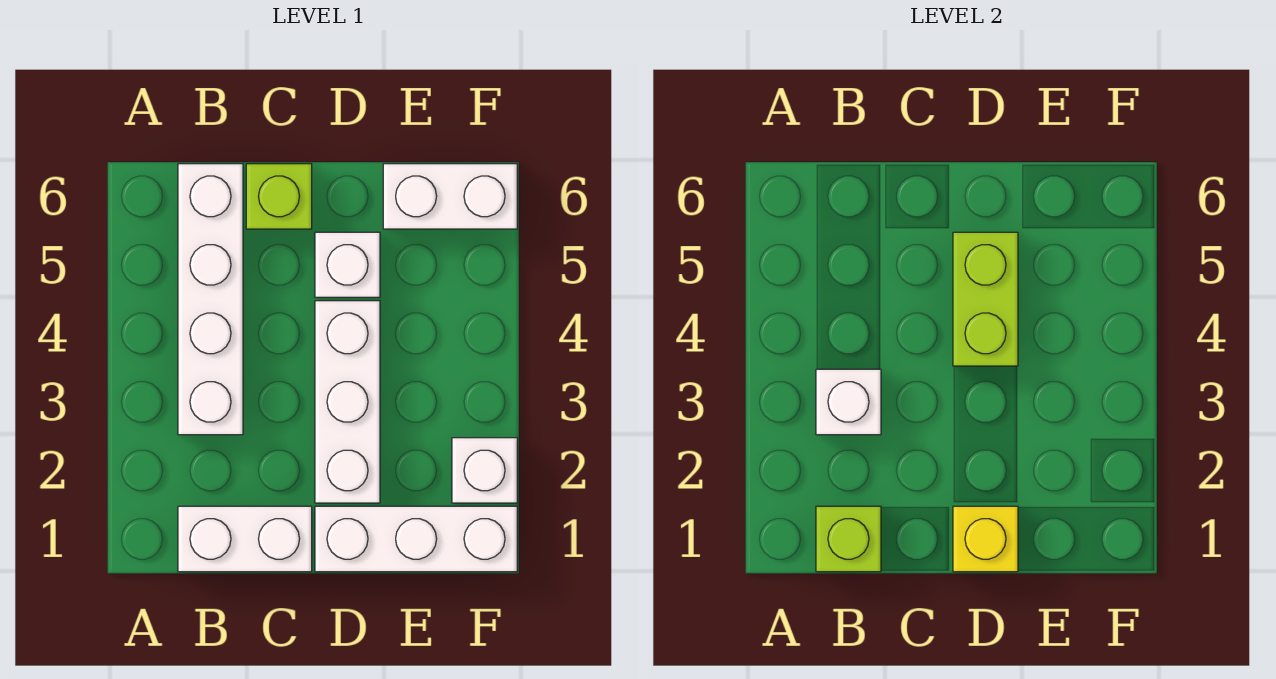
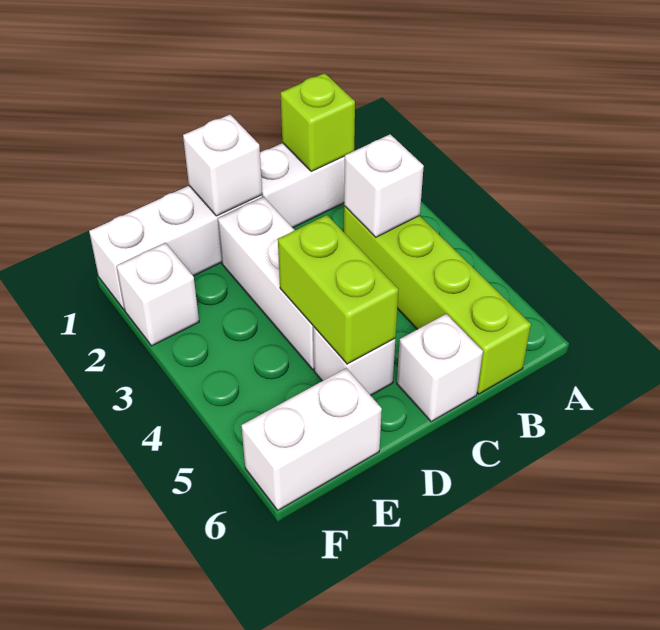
white 1x4 brick [178,164,243,435] -> lime 1x4 brick [344,206,531,394]
lime 1x1 brick [246,164,312,229] -> white 1x1 brick [397,314,483,422]
yellow 1x1 brick [953,506,1018,572] -> white 1x1 brick [183,115,262,216]

